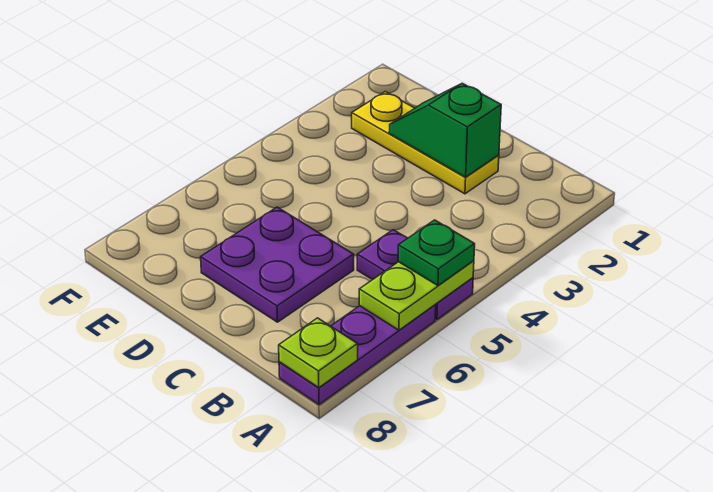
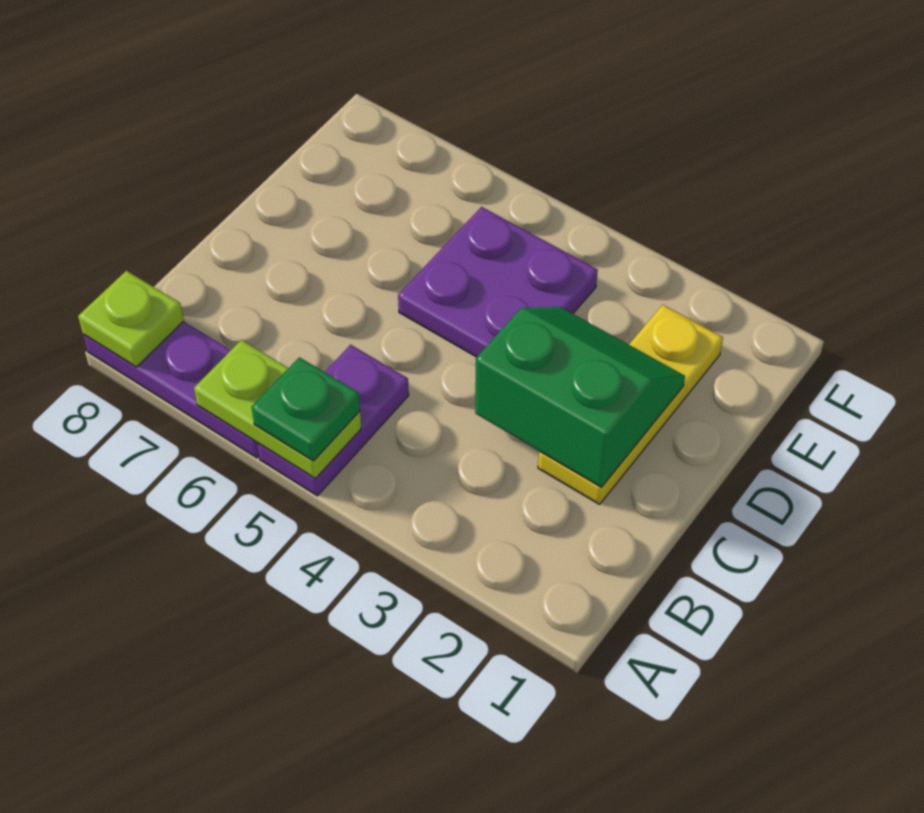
green 1x2 slope [389,83,501,177] -> green 2x2 slope [475,307,685,487]
purple 2x2 plate [201,207,354,322] -> purple 2x2 plate moved to [398,207,598,357]

